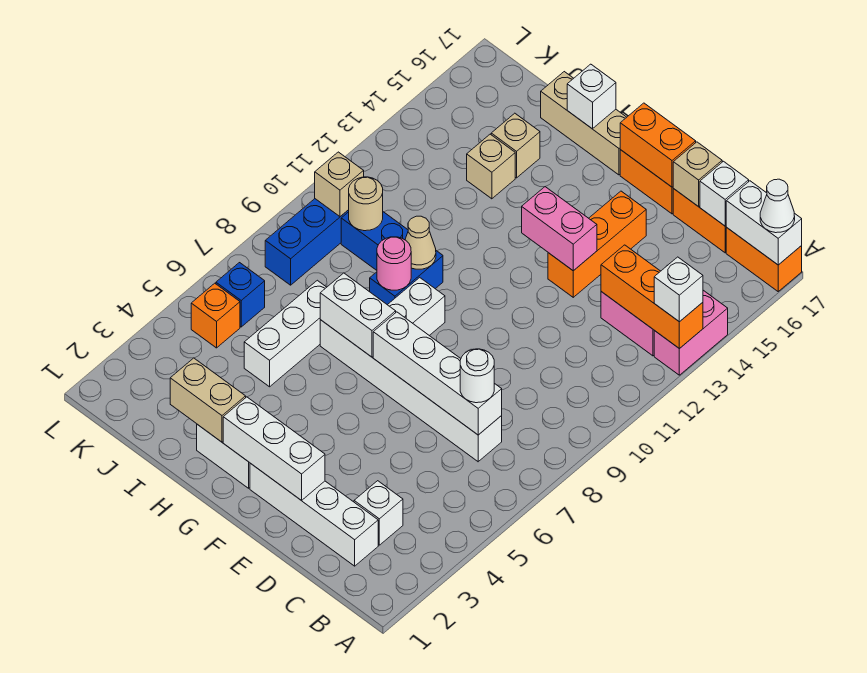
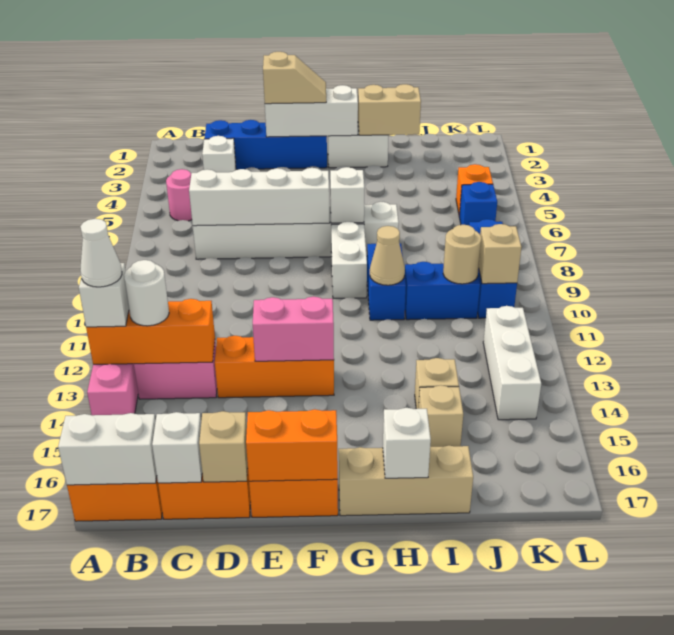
white 1x1 cone [760,179,795,233] -> white 1x1 cone moved to [80,219,122,287]
white 1x4 brick [250,463,378,566] -> blue 1x4 brick [204,120,327,169]
white 1x1 round brick [460,349,494,403] -> white 1x1 round brick moved to [124,260,169,326]
none -> tan 1x2 slope [263,52,326,104]
orange 1x3 brick [548,191,646,297] -> orange 1x3 brick turned to [215,336,334,398]
white 1x2 brick [320,273,396,357] -> white 1x1 brick [330,167,364,223]
pink 1x1 round brick [377,237,411,290] -> pink 1x1 round brick moved to [166,169,192,221]
white 1x3 brick [244,280,327,387] -> white 1x3 brick moved to [483,306,541,420]

